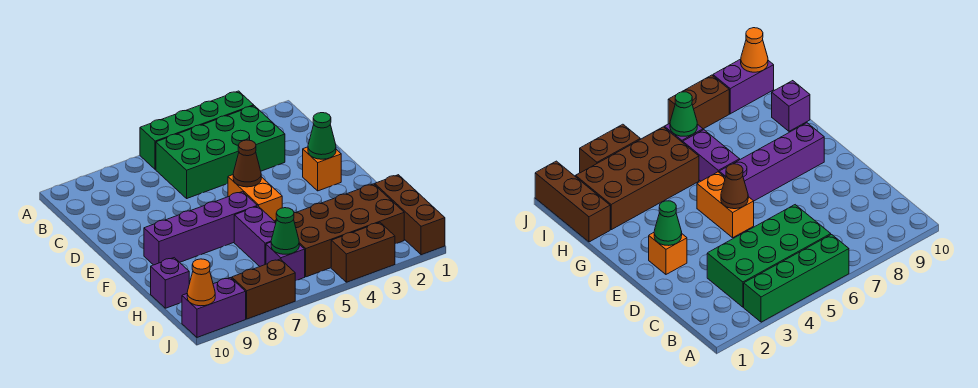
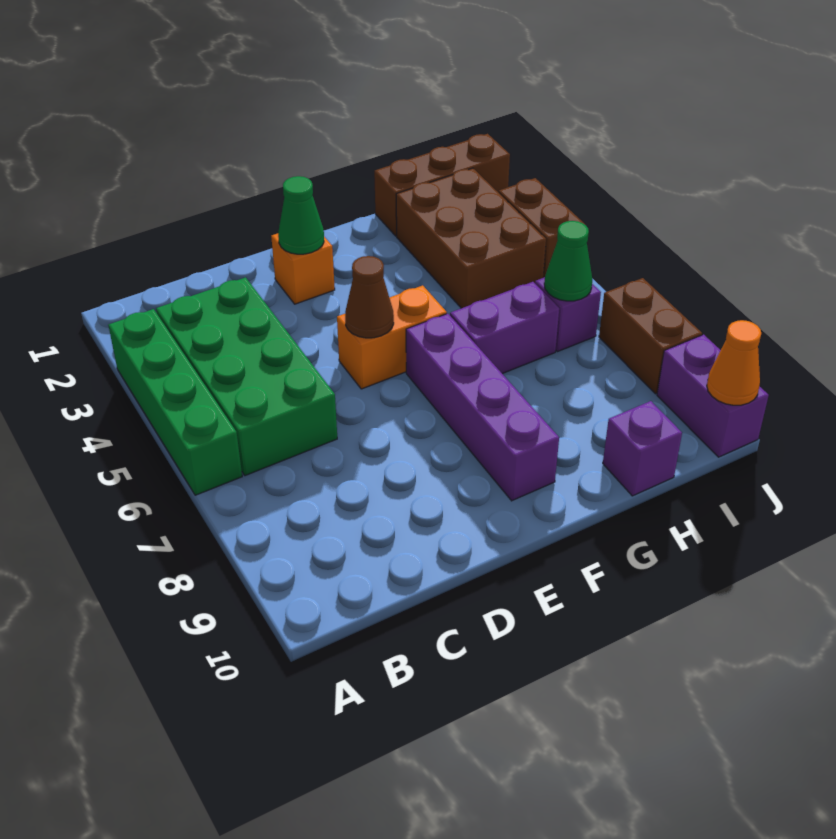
brown 2x4 brick [275,184,404,277] -> brown 2x3 brick [396,168,546,308]

